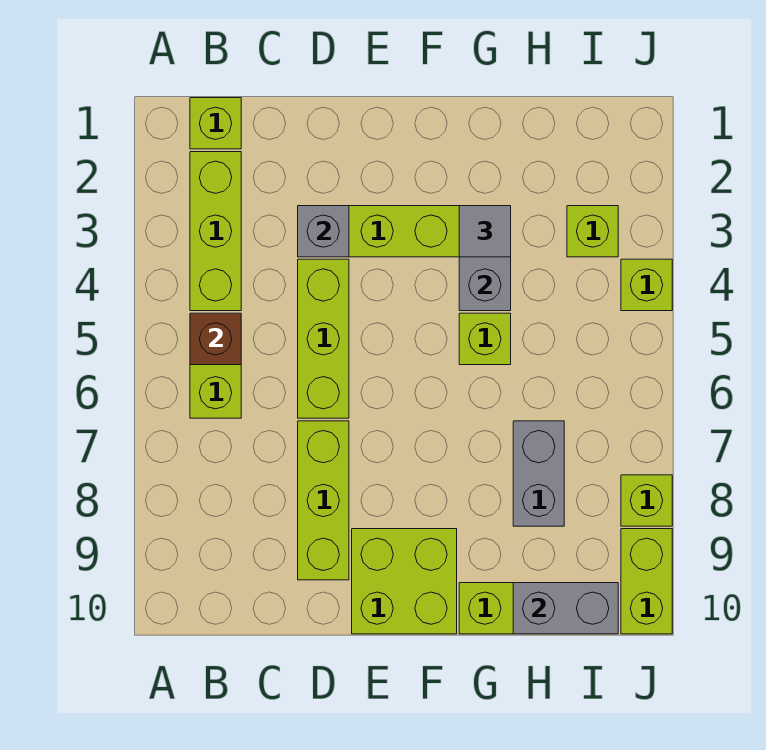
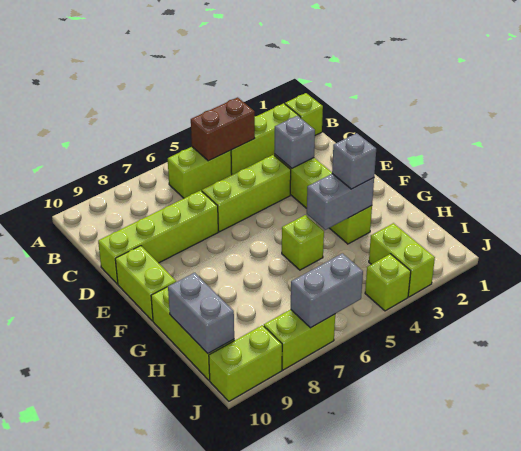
brown 1x1 brick [190,313,241,365] -> brown 1x2 brick [191,97,255,161]
lime 1x3 brick [298,421,349,580] -> lime 1x4 brick [98,190,218,284]
lime 2x2 brick [352,529,457,634] -> lime 1x2 brick [115,246,176,321]
grey 1x1 tile [459,206,511,257] -> grey 1x1 brick [332,133,376,189]
grey 1x2 brick [513,421,564,526] -> grey 1x2 brick moved to [291,253,363,328]
lime 1x1 brick [567,206,618,257] -> lime 1x2 brick [369,223,435,297]
lime 1x1 brick [621,475,672,526] -> lime 1x2 brick [264,309,335,370]

